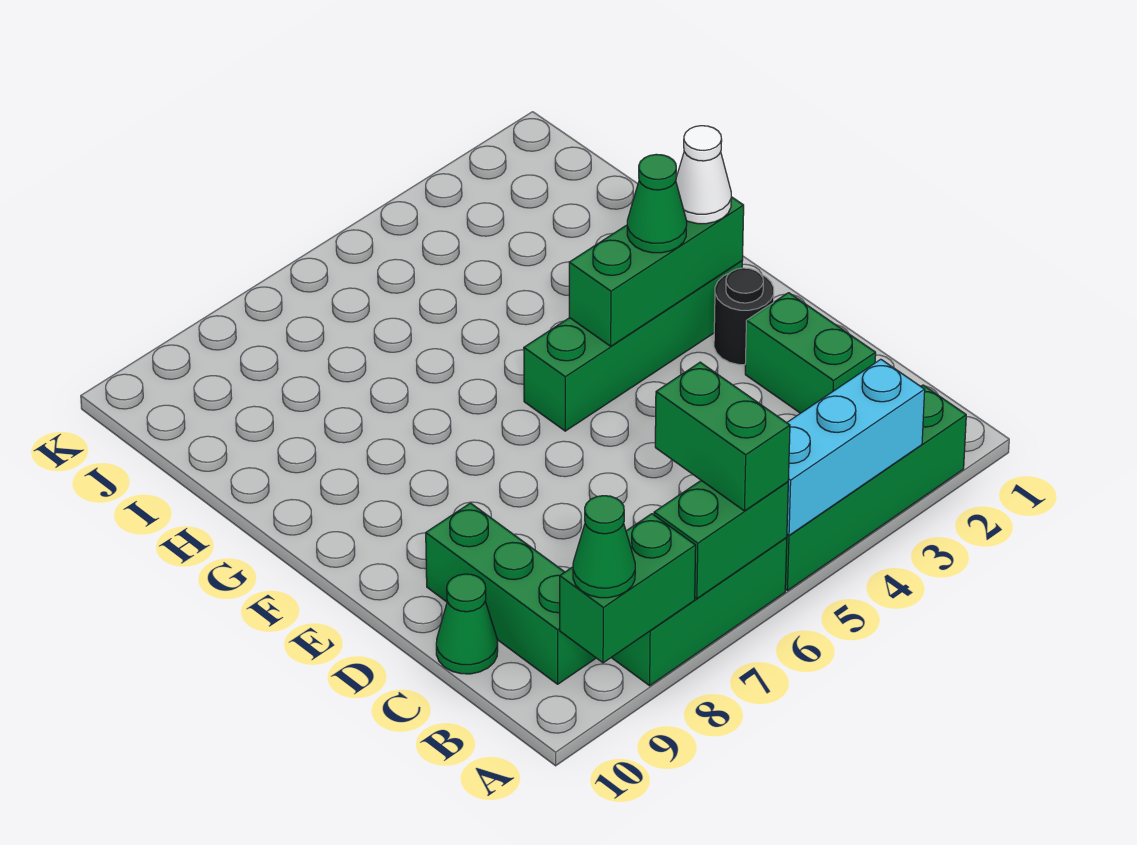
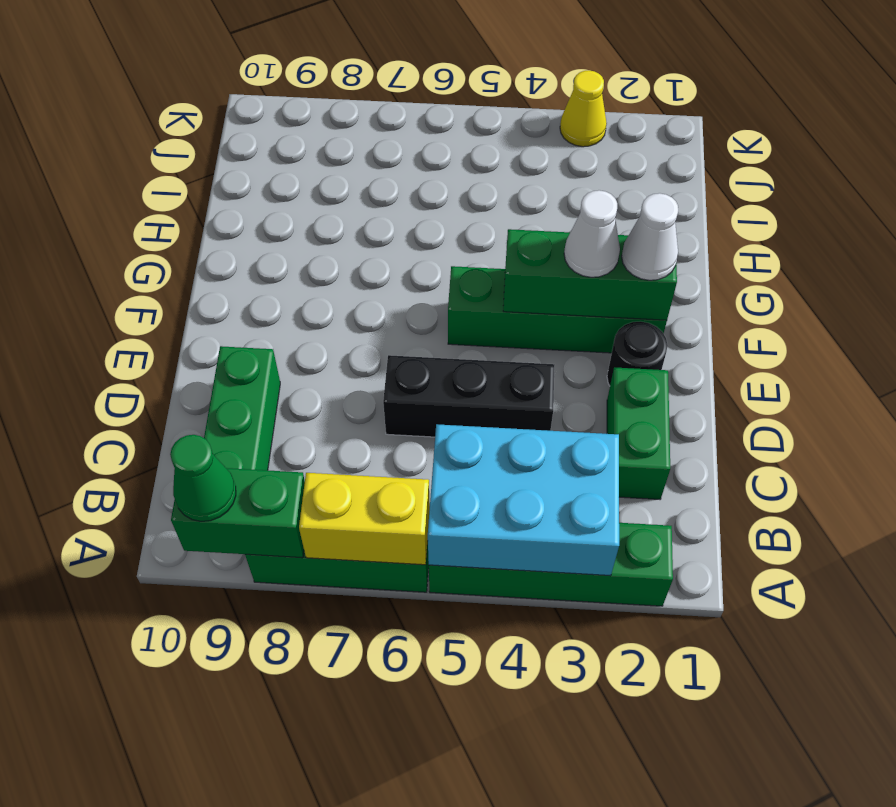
cyan 1x3 brick [787,359,925,535] -> cyan 2x3 brick [428,424,619,576]
green 1x2 brick [654,481,788,599] -> yellow 1x2 brick [299,473,430,565]
green 1x2 brick [655,362,790,511] -> none
green 1x1 cone [436,574,498,674] -> none
none -> black 1x3 brick [383,355,554,437]
green 1x1 cone [627,154,687,253] -> white 1x1 cone [564,190,620,277]
none -> yellow 1x1 cone [560,70,607,147]

